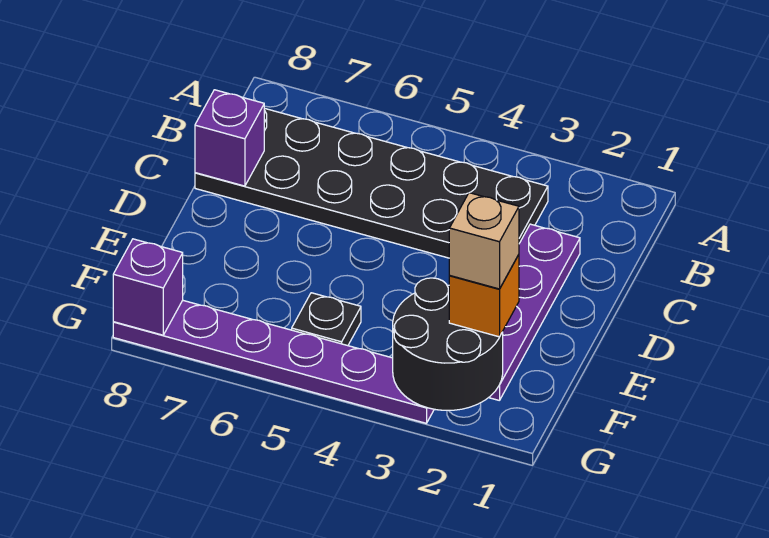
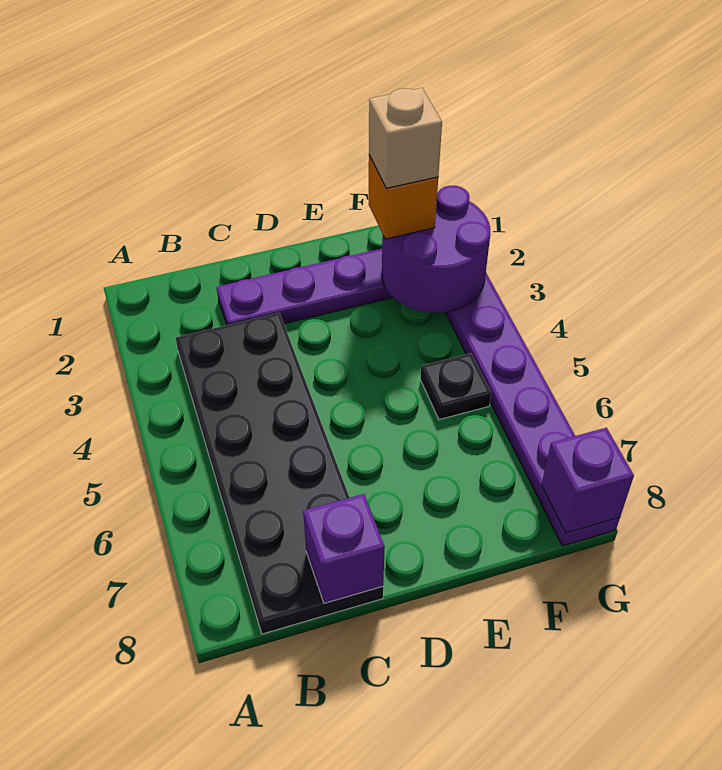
black 2x2 round brick [393,278,503,410] -> purple 2x2 round brick [382,186,490,313]

